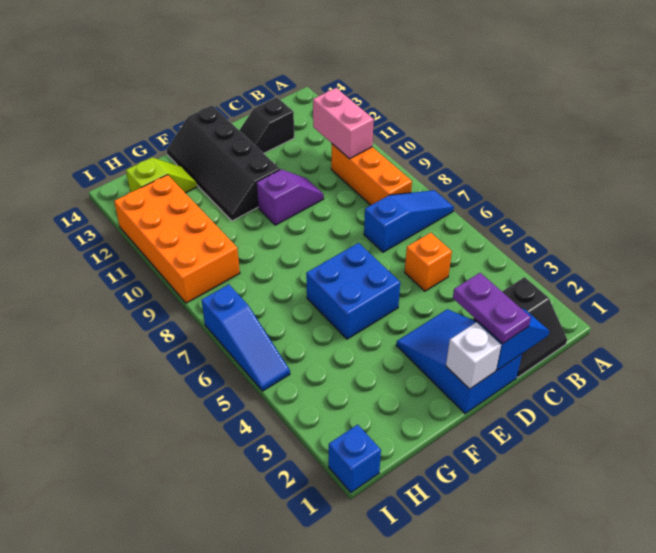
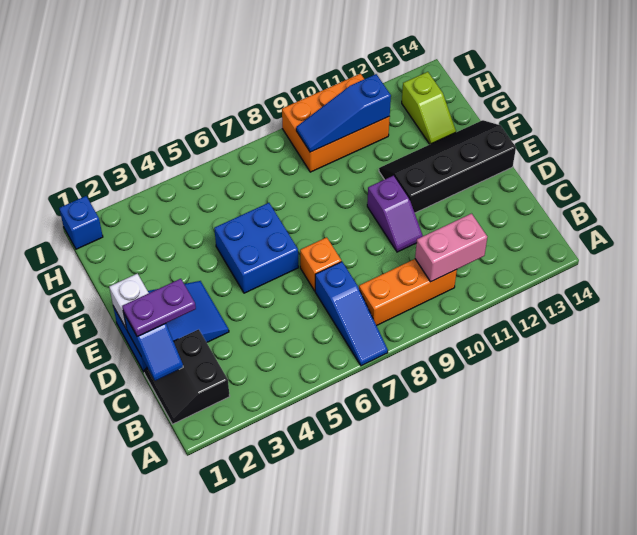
orange 1x1 brick [405,233,452,291] -> orange 1x1 brick moved to [300,237,341,291]
black 1x2 slope [239,97,294,153] -> none
orange 2x4 brick [114,175,240,303] -> orange 2x3 brick [282,74,390,172]
blue 1x3 slope [201,285,290,391] -> blue 1x3 slope moved to [296,74,391,152]

